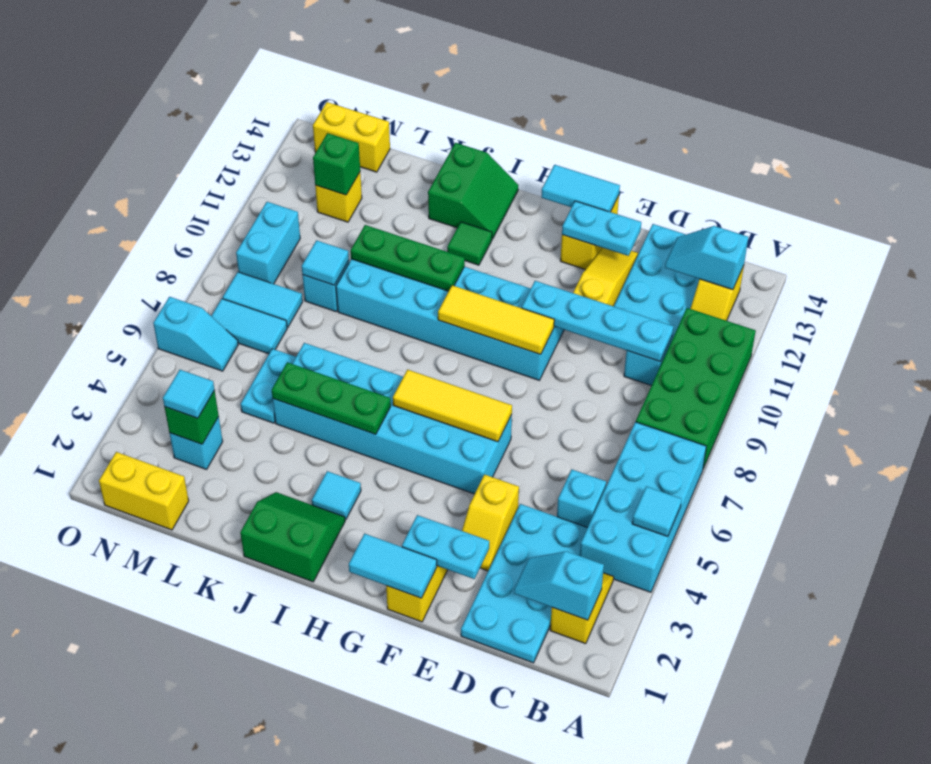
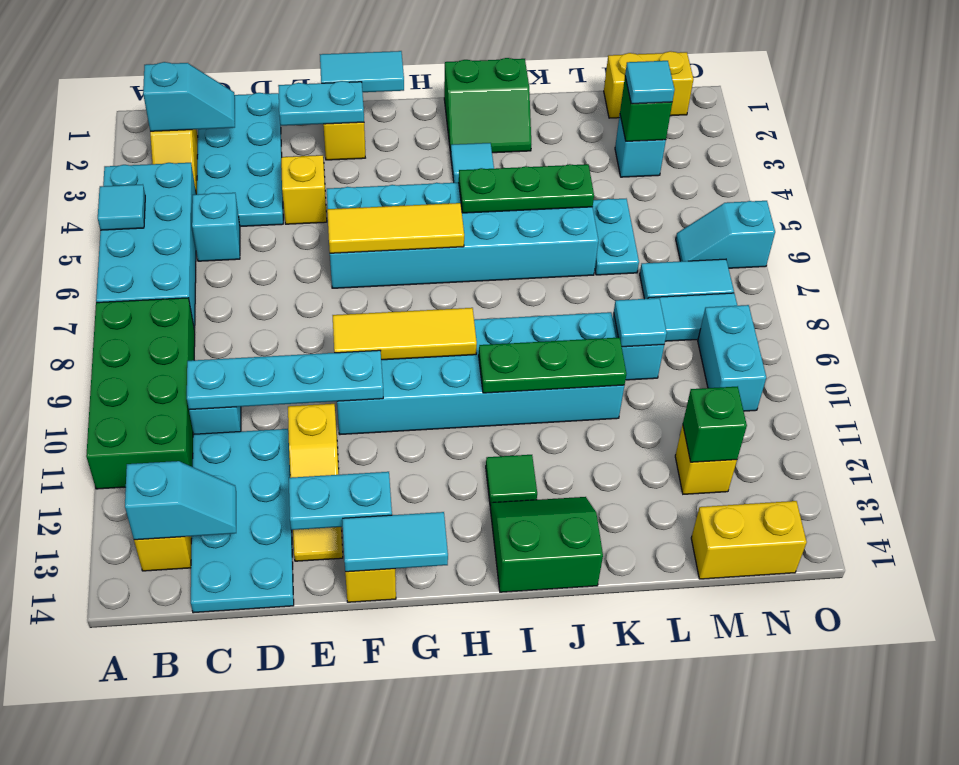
green 2x2 slope [428,143,518,239] -> green 2x2 slope turned to [490,497,603,592]

